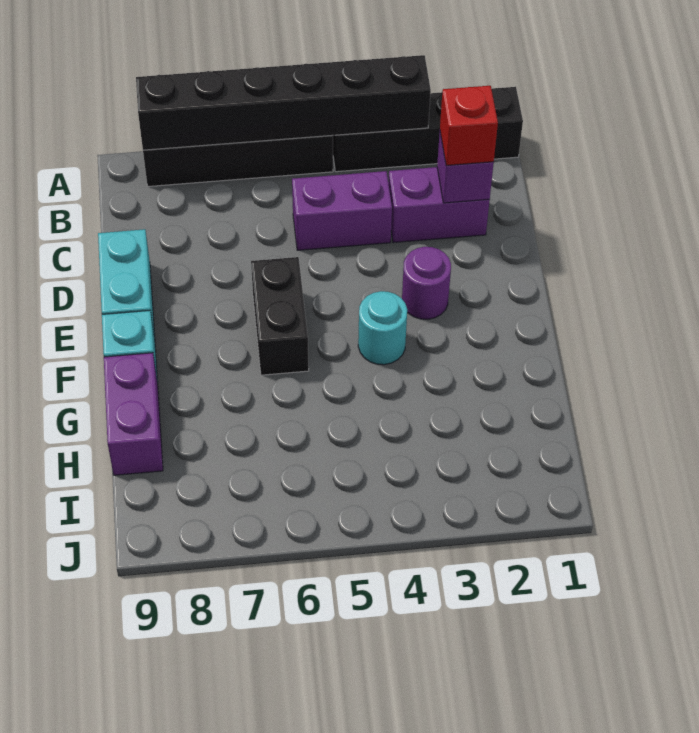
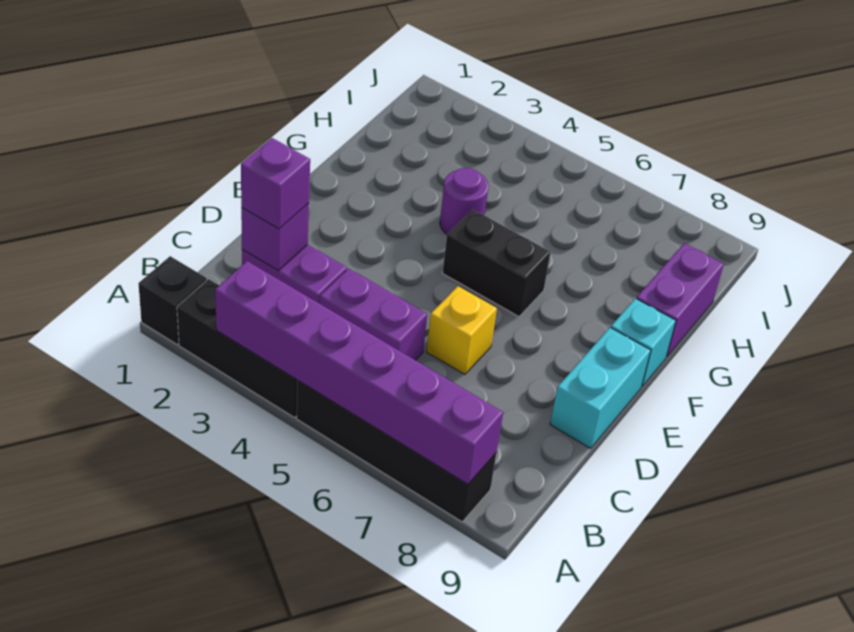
black 1x6 brick [136,55,431,150] -> purple 1x6 brick [215,261,503,484]
red 1x1 brick [440,86,498,166] -> purple 1x1 brick [241,138,310,229]
none -> yellow 1x1 brick [427,286,497,375]
purple 1x1 round brick [402,247,451,319] -> purple 1x1 round brick moved to [440,168,489,234]
black 1x2 brick [251,257,309,375] -> black 1x2 brick turned to [443,210,551,317]
cyan 1x1 round brick [358,291,407,365] -> none

